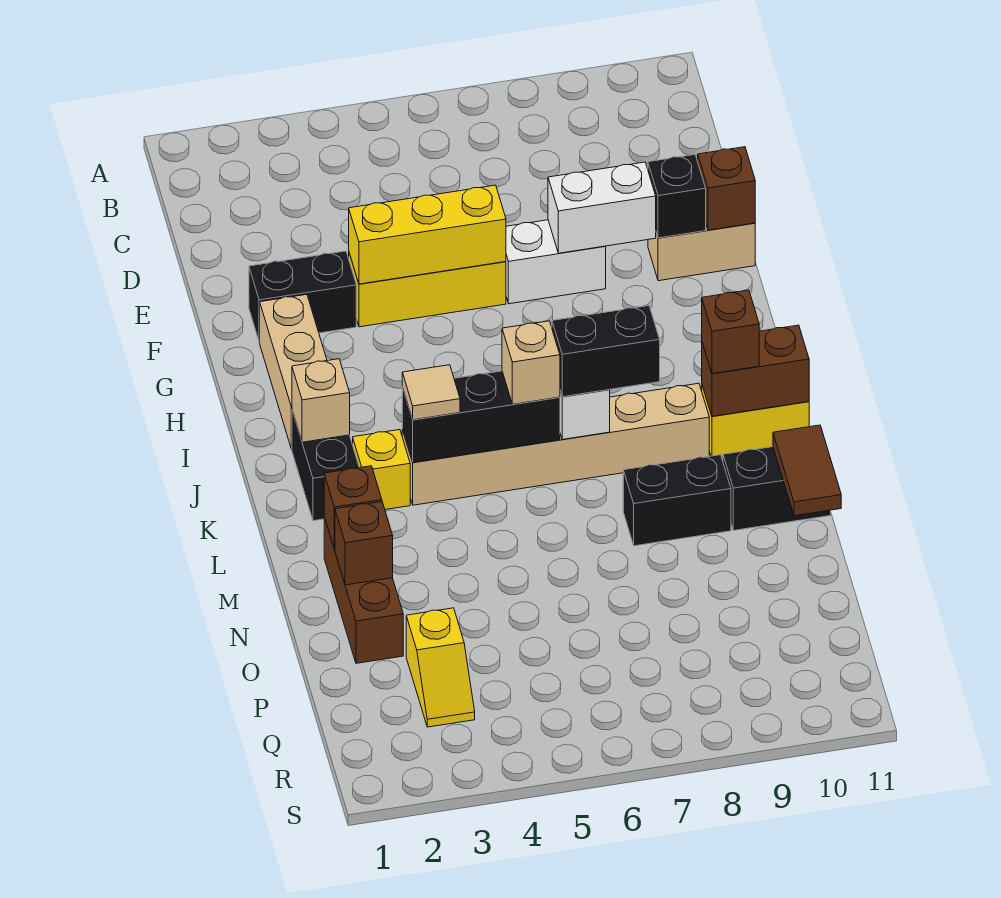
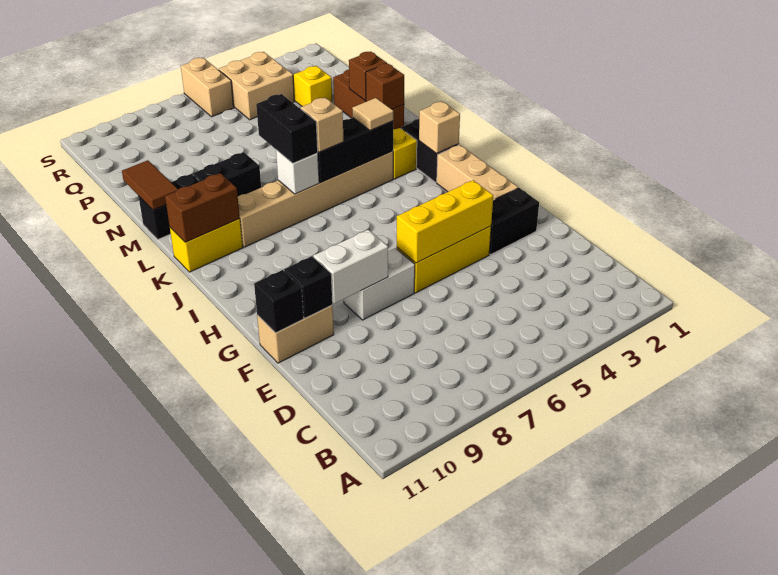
brown 1x1 brick [698,147,755,230] -> black 1x1 brick [254,270,304,333]
black 1x2 brick [552,306,660,397] -> black 1x2 brick turned to [256,94,318,163]
brown 1x1 brick [702,290,759,374] -> none
none -> tan 2x2 brick [219,52,295,120]
none -> tan 1x2 brick [181,58,234,117]

